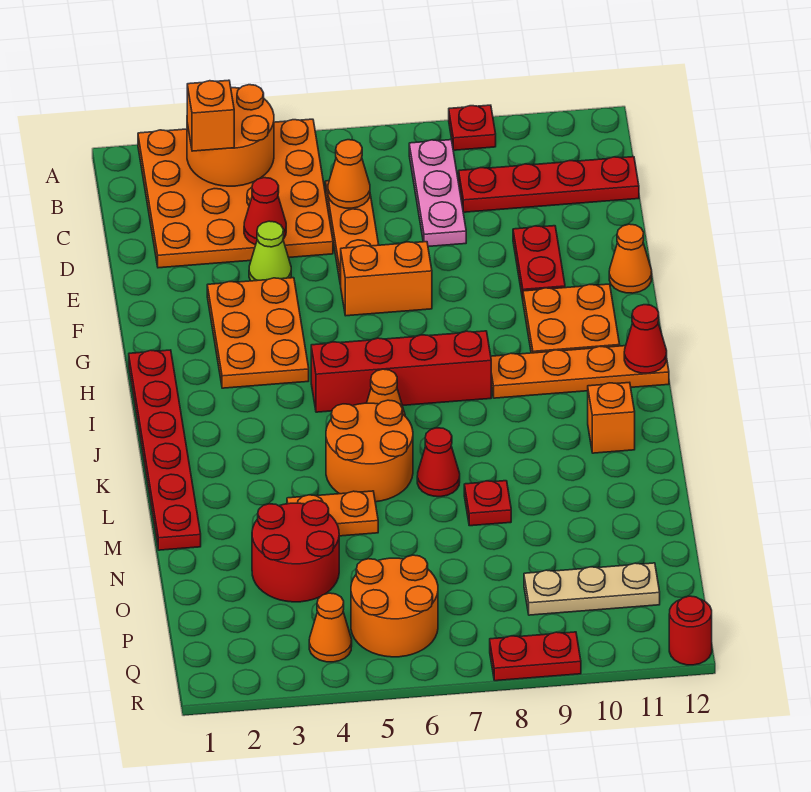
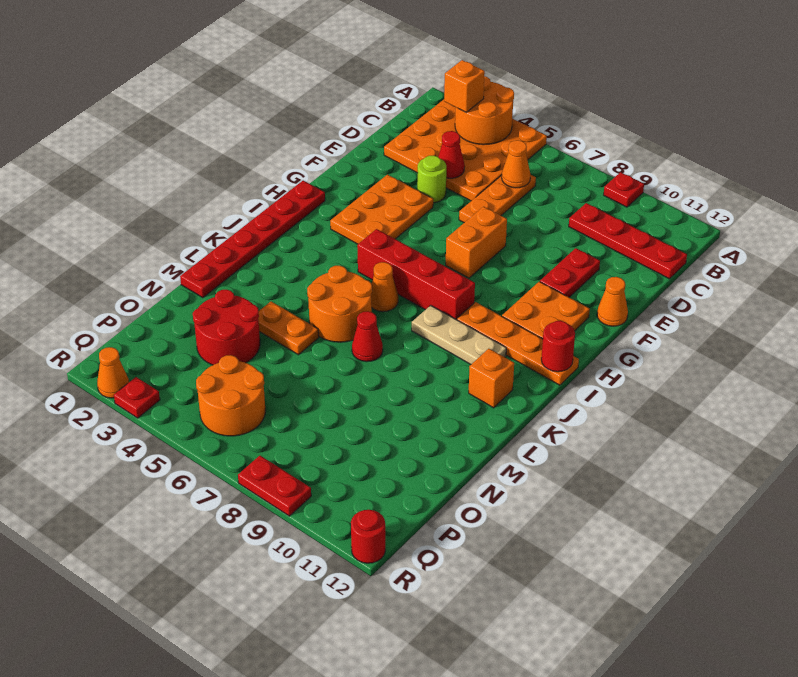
pink 1x3 plate [409,140,466,247] -> none
lime 1x1 cone [249,221,291,281] -> lime 1x1 round brick [417,156,446,203]
orange 1x2 brick [340,242,432,316] -> orange 1x2 brick turned to [446,207,507,278]
red 1x1 cone [624,305,667,373] -> red 1x1 round brick [541,321,575,372]
red 1x1 plate [464,481,511,526] -> red 1x1 plate moved to [114,377,160,418]
tan 1x3 plate [524,563,660,615] -> tan 1x3 plate moved to [412,305,506,364]
orange 1x1 cone [309,593,352,662] -> orange 1x1 cone moved to [97,347,129,398]

